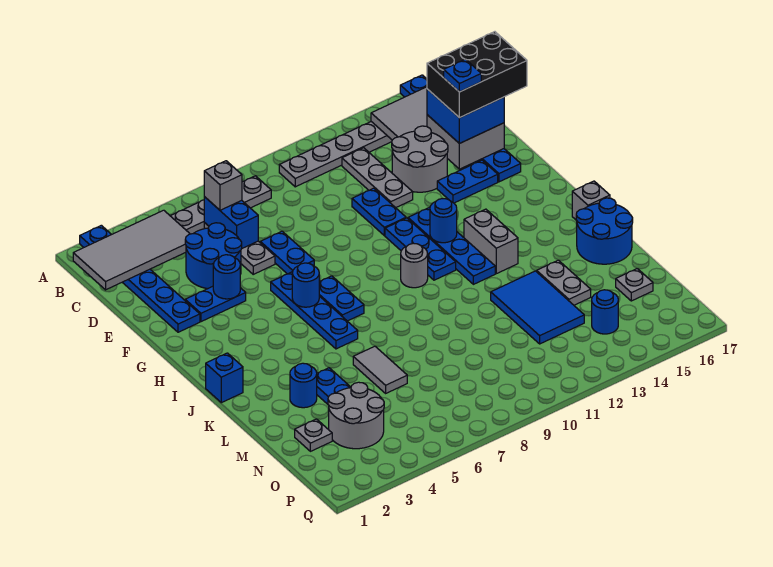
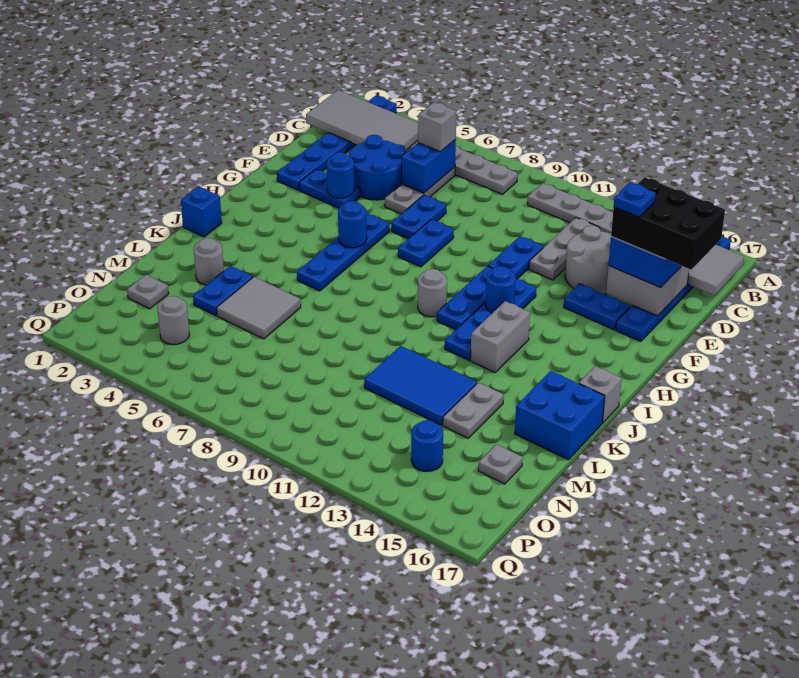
blue 1x2 plate [319,276,364,321] -> blue 1x2 plate moved to [398,219,454,267]
blue 2x2 round brick [576,198,633,264] -> blue 2x2 brick [515,371,605,460]
blue 1x1 round brick [290,363,317,408] -> grey 1x1 round brick [194,238,224,285]
grey 1x2 tile [353,346,407,393] -> grey 2x2 tile [217,277,301,339]
blue 2x3 tile [491,271,584,344] -> blue 2x3 tile turned to [364,346,477,425]
grey 2x2 round brick [328,382,384,449] -> grey 1x1 round brick [157,296,189,345]

